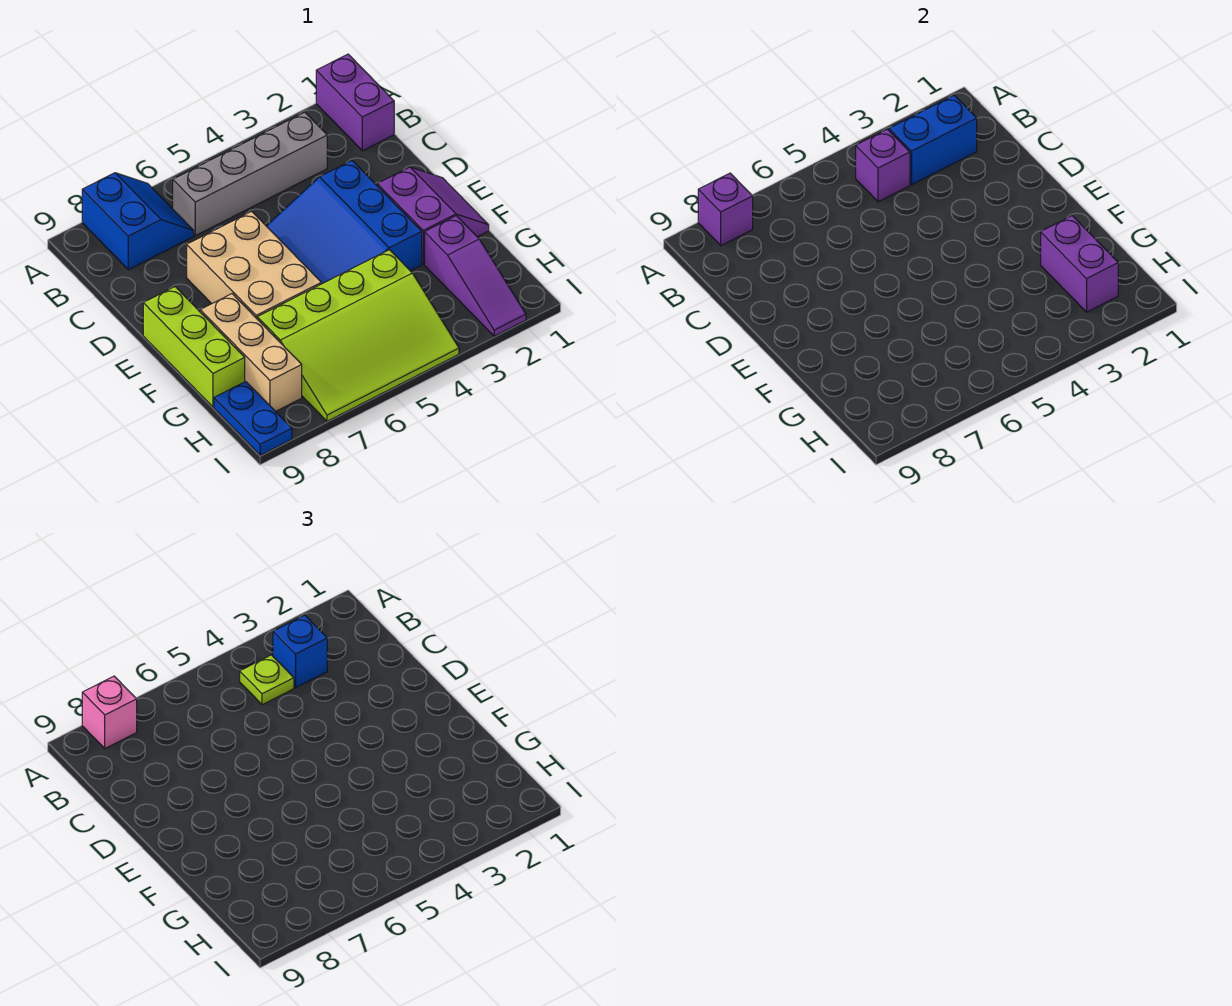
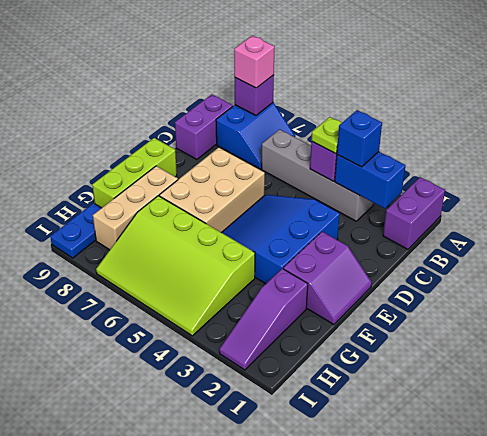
purple 1x2 brick [1041,216,1118,312] -> purple 1x2 brick moved to [175,94,233,160]

